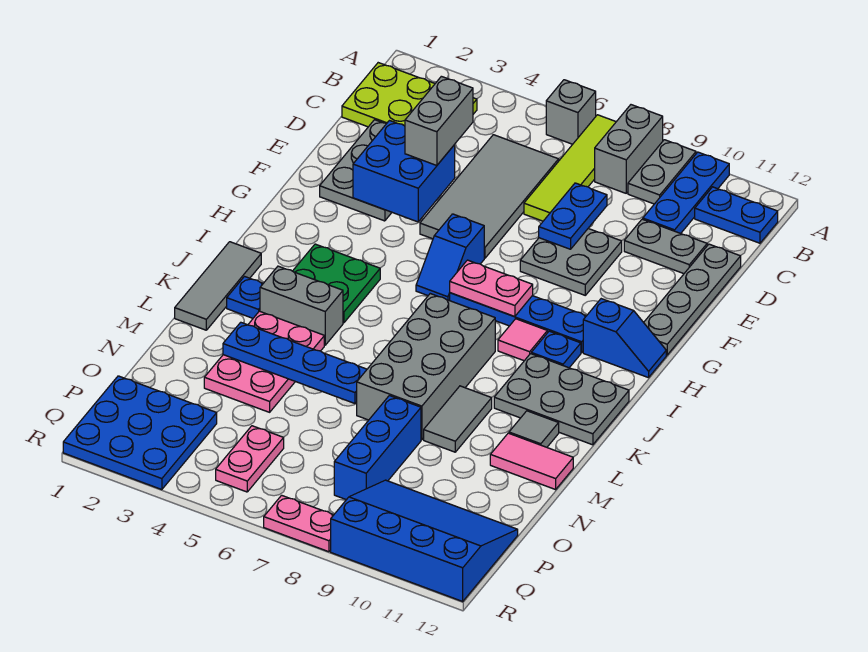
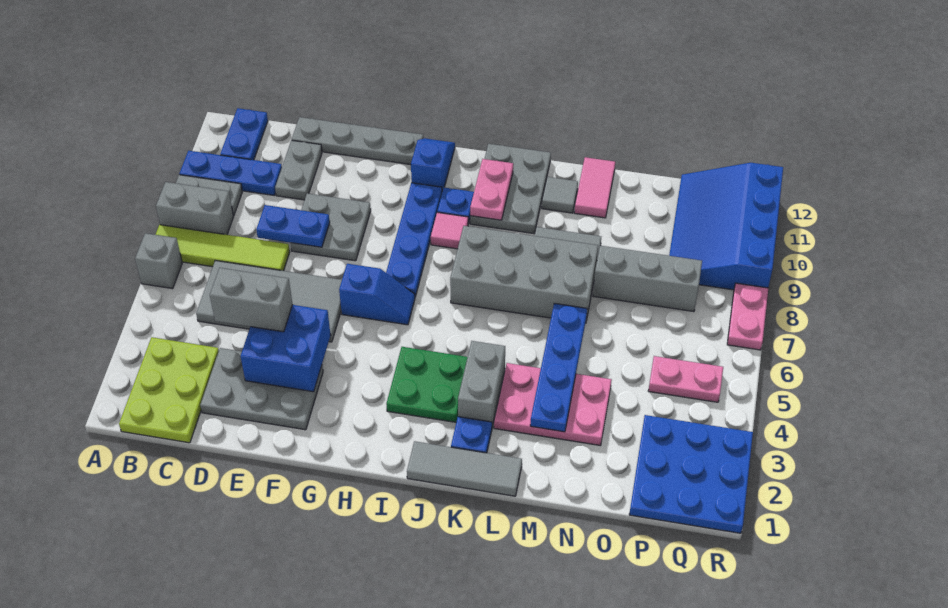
pink 1x2 plate [450,260,533,317] -> pink 1x2 plate moved to [470,159,513,220]
blue 1x3 brick [334,396,421,500] -> grey 1x3 brick [593,246,702,312]

